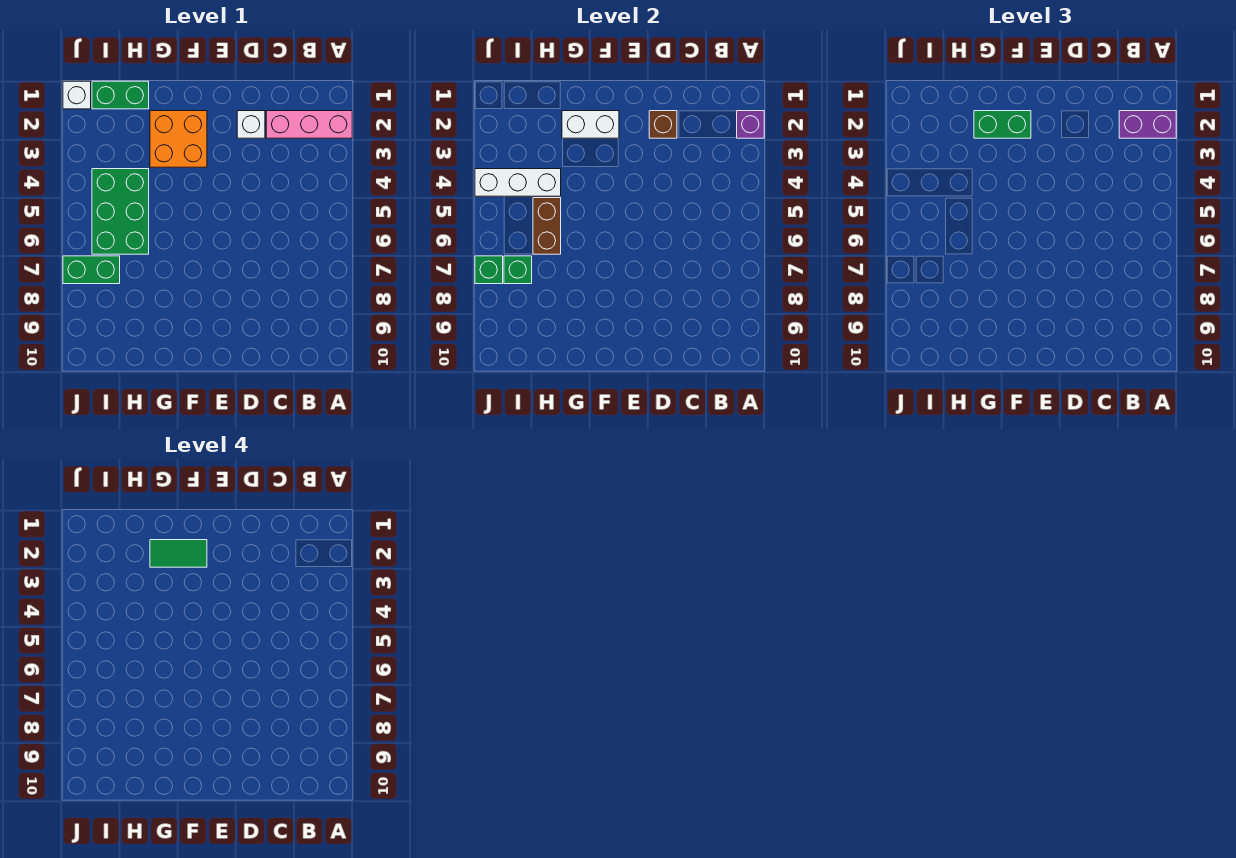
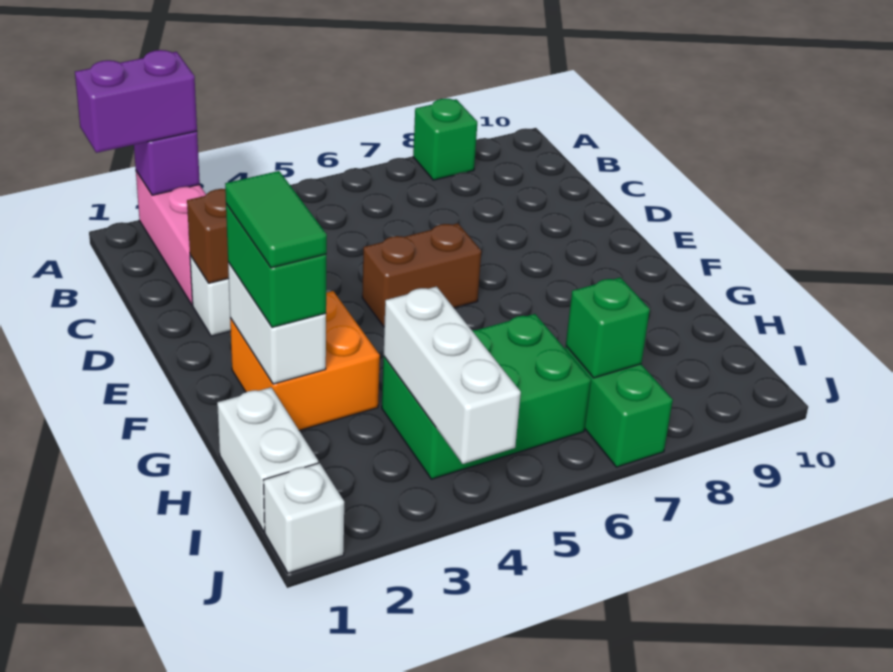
purple 1x2 brick [1119,111,1176,138] -> purple 1x2 brick turned to [75,50,197,153]
green 1x2 brick [92,81,149,109] -> white 1x2 brick [217,387,318,531]
brown 1x2 brick [533,198,561,254] -> brown 1x2 brick moved to [362,223,481,327]
green 1x1 brick [475,256,503,284] -> green 1x1 brick moved to [413,98,477,180]

